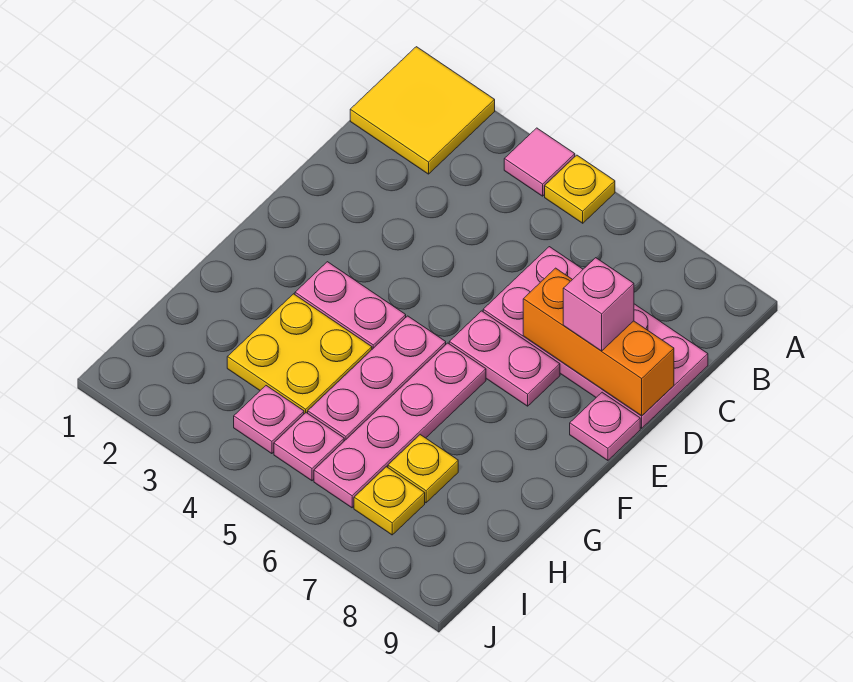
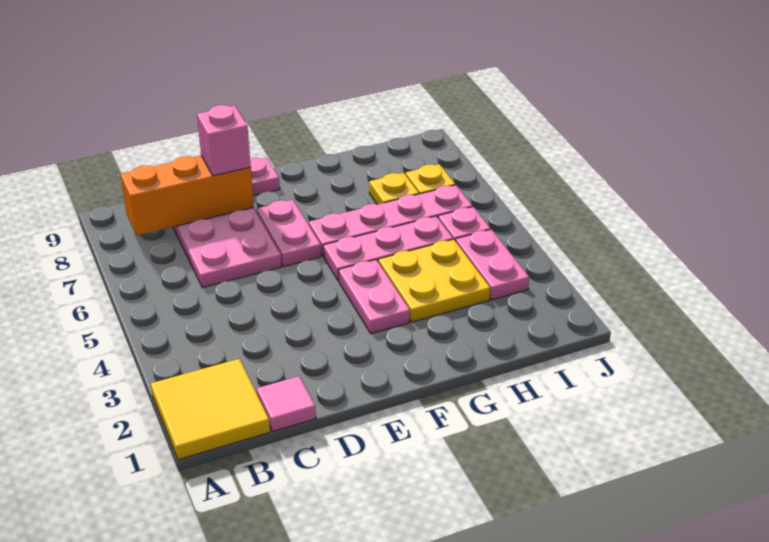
pink 1x1 tile [504,128,575,196] -> pink 1x1 tile moved to [257,376,316,432]
yellow 1x1 plate [545,155,615,223] -> none
orange 1x3 brick [523,268,674,416] -> orange 1x3 brick turned to [121,156,254,236]
pink 1x1 plate [234,386,304,454] -> pink 1x2 plate [456,229,529,300]

